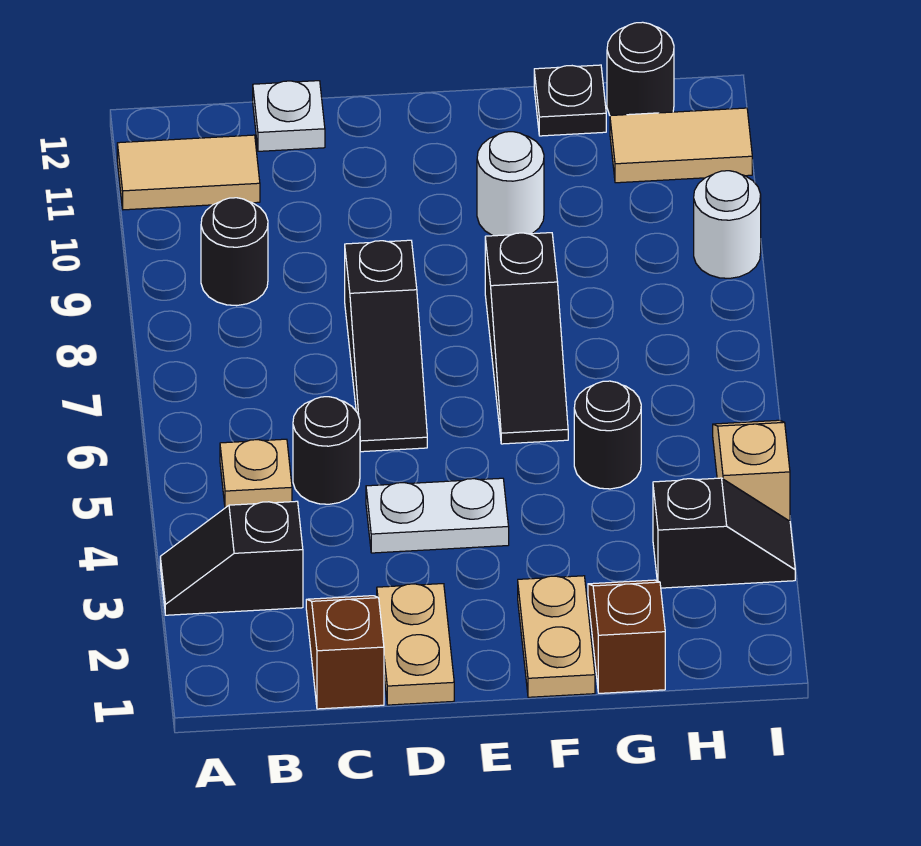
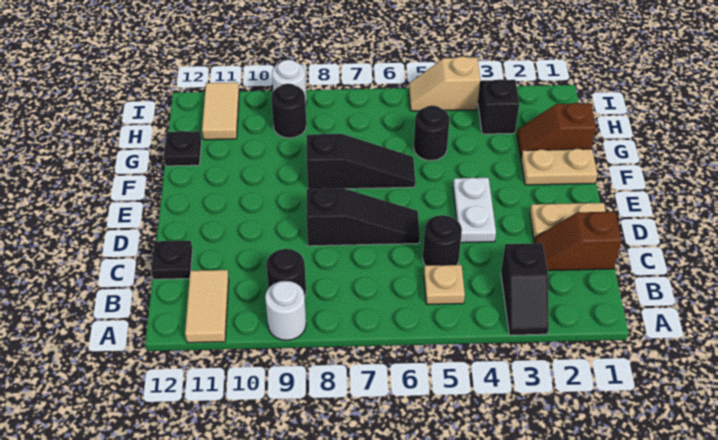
white 1x1 plate [253,81,325,151] -> black 1x1 plate [151,241,192,279]
white 1x1 round brick [477,132,544,236] -> white 1x1 round brick moved to [265,281,306,340]
black 1x1 round brick [607,22,674,116] -> black 1x1 round brick moved to [271,83,306,138]

